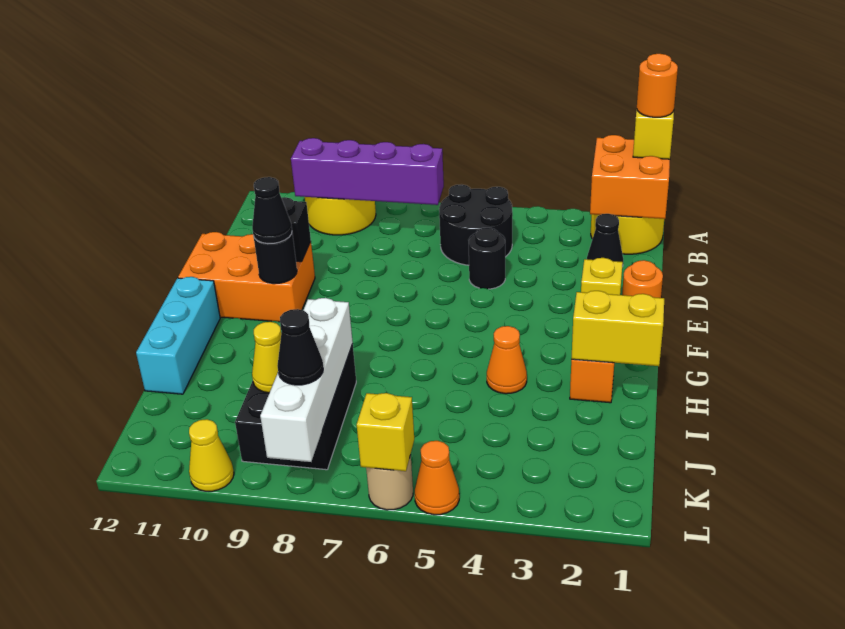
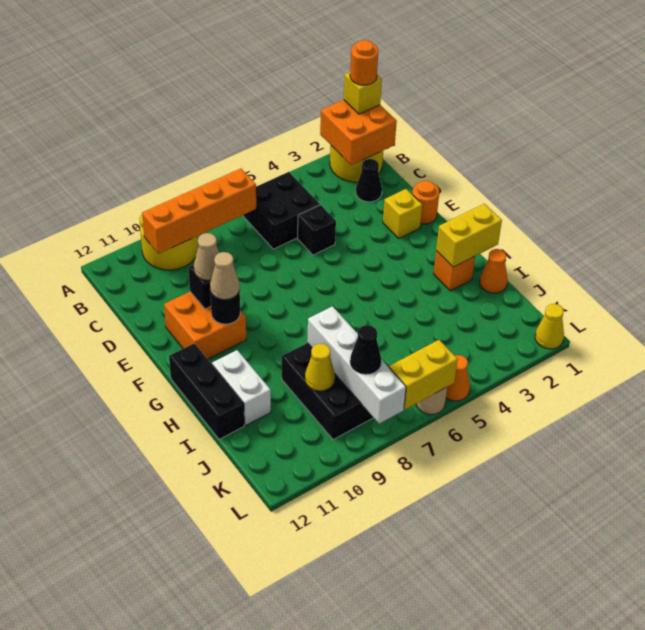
black 2x2 round brick [439,184,512,265] -> black 2x2 brick [243,172,320,249]
purple 1x4 brick [291,138,444,205] -> orange 1x4 brick [142,169,256,254]
black 1x1 round brick [469,228,505,289] -> black 1x1 brick [298,205,336,255]
orange 2x3 brick [178,232,315,322] -> orange 2x2 brick [164,292,246,359]
none -> tan 1x1 cone [194,233,219,280]
black 1x1 cone [252,177,292,244] -> tan 1x1 cone [210,252,240,300]
cyan 1x3 brick [136,277,220,394] -> black 1x3 brick [169,343,244,439]
orange 1x1 cone [487,326,527,394] -> orange 1x1 cone moved to [480,249,508,293]
none -> white 1x2 brick [212,350,271,425]
yellow 1x1 brick [357,393,414,471] -> yellow 1x2 brick [389,340,458,410]
yellow 1x1 cone [189,419,234,491] -> yellow 1x1 cone moved to [535,304,564,349]

